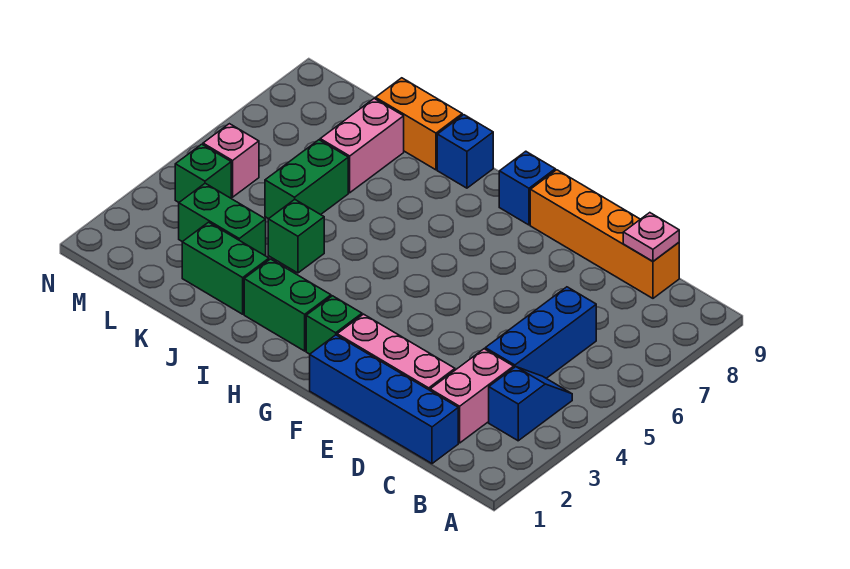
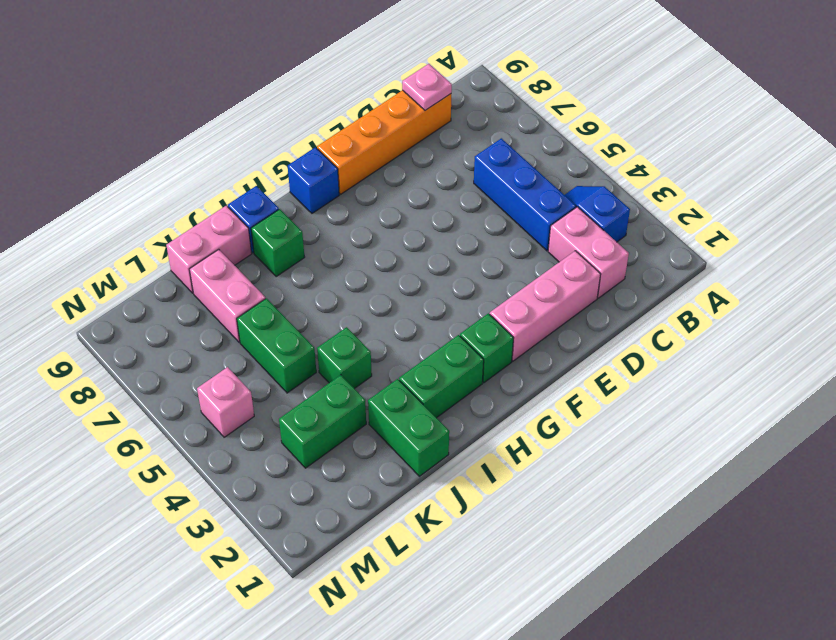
blue 1x4 brick [310,335,458,464] -> none
green 1x2 brick [182,222,269,314] -> green 1x2 brick turned to [368,379,449,476]
orange 1x2 brick [375,78,462,170] -> pink 1x2 brick [166,206,252,293]
green 1x1 brick [175,144,231,202] -> green 1x1 brick moved to [251,209,305,276]

